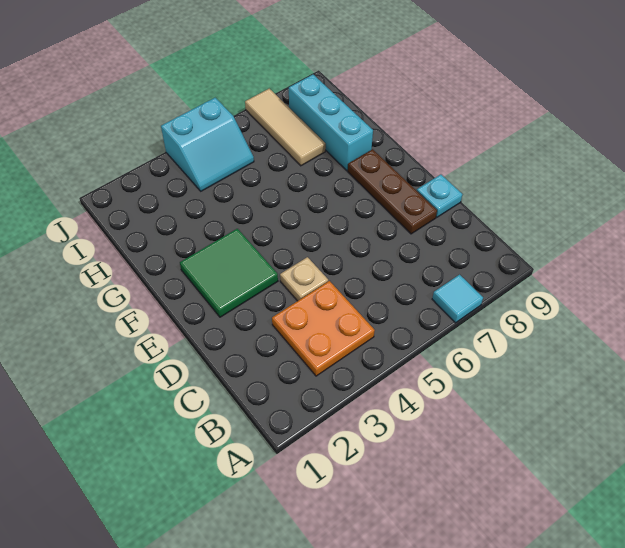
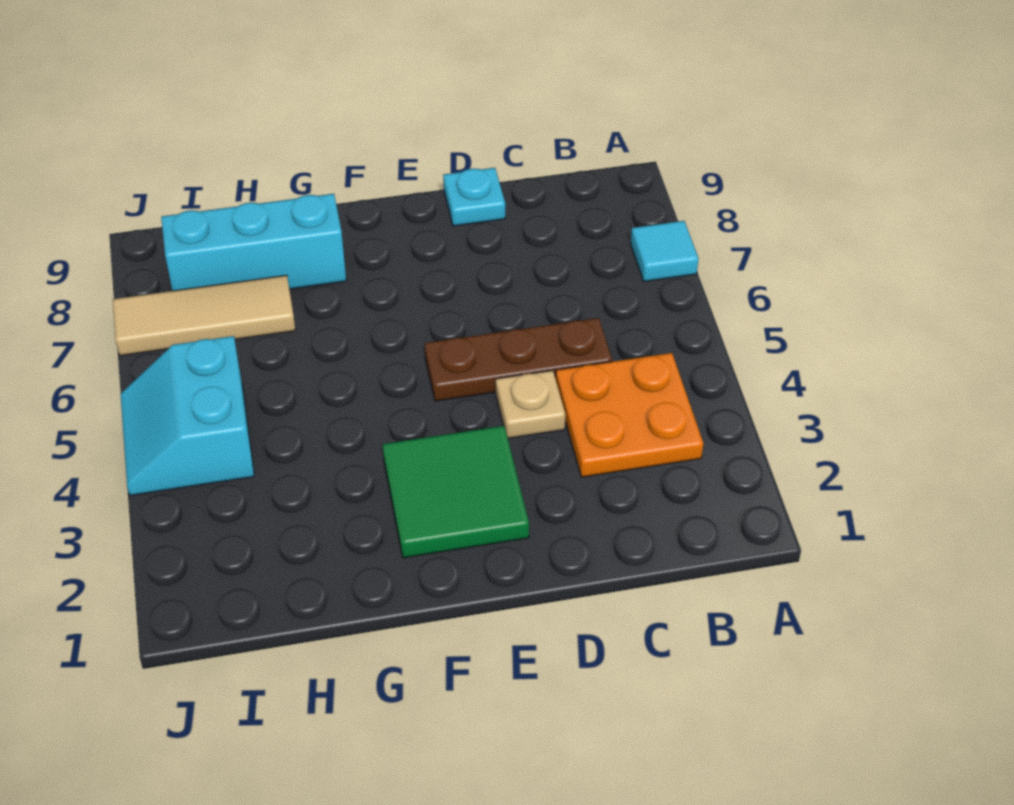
brown 1x3 plate [348,149,437,234] -> brown 1x3 plate moved to [425,318,612,401]
cyan 2x2 slope [161,98,254,191] -> cyan 2x2 slope turned to [121,336,254,495]

